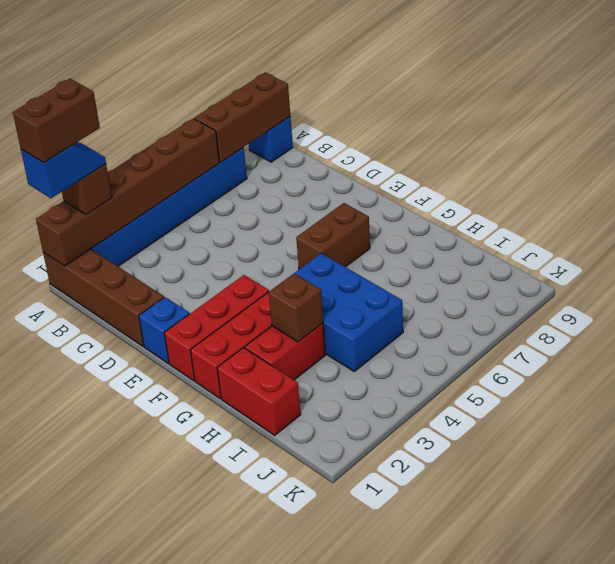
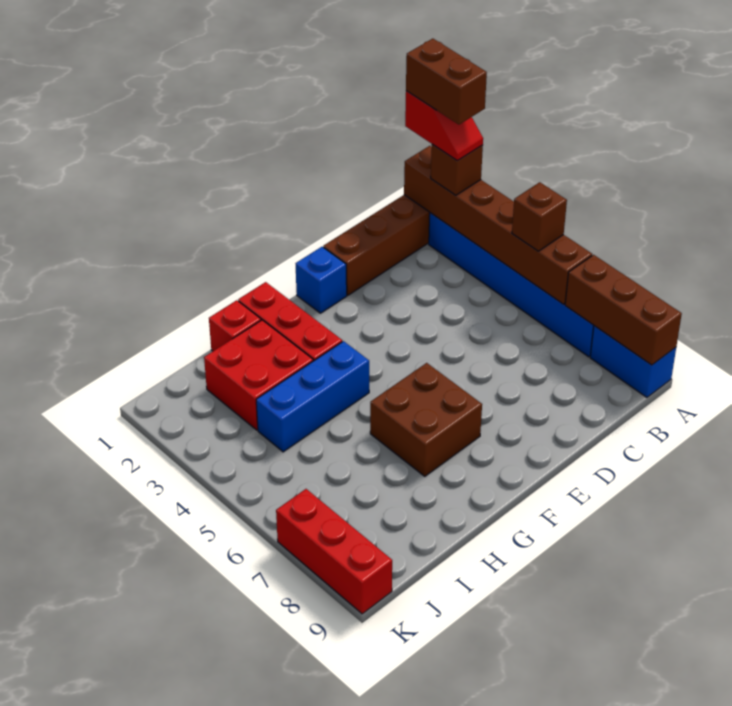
blue 1x2 slope [21,142,106,198] -> red 1x2 slope [405,91,483,161]
blue 1x1 brick [249,117,293,162] -> blue 1x2 brick [590,326,676,397]
red 1x3 brick [164,275,269,381] -> red 1x3 brick moved to [276,489,392,614]
brown 1x2 brick [296,203,370,269] -> brown 2x2 brick [370,363,482,476]
blue 2x3 brick [273,253,403,371] -> blue 1x3 brick [256,341,369,452]
red 1x2 brick [217,348,301,435] -> red 1x1 brick [209,300,261,351]
red 1x2 brick [245,323,325,380] -> red 2x2 brick [204,320,313,430]
brown 1x1 brick [269,274,323,342] -> brown 1x1 brick moved to [512,182,567,251]

